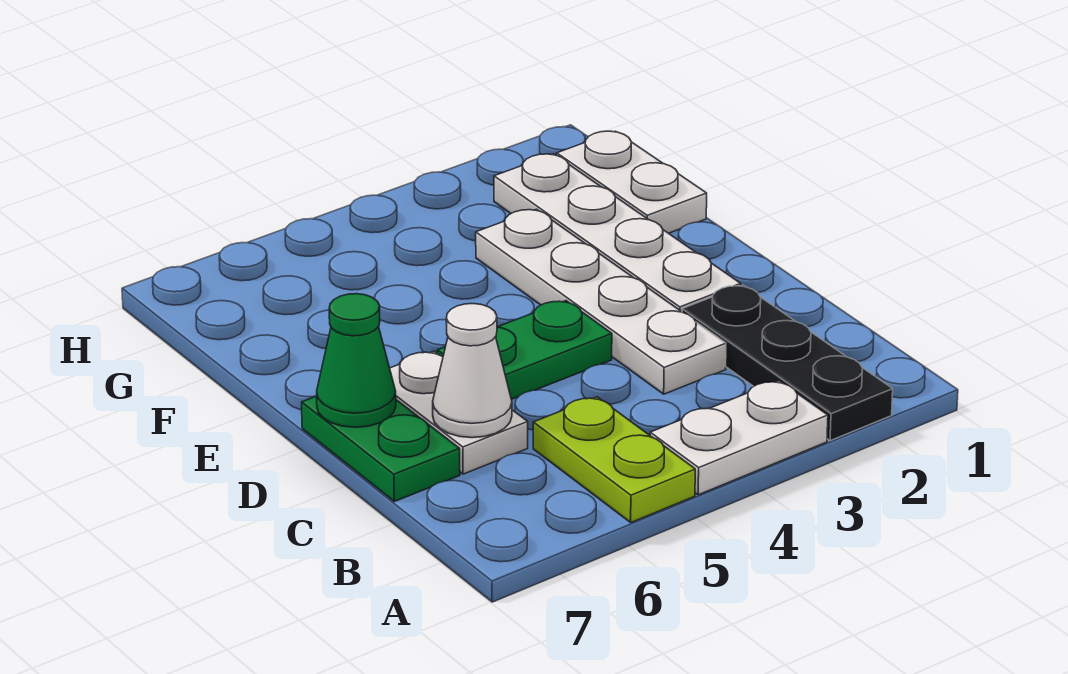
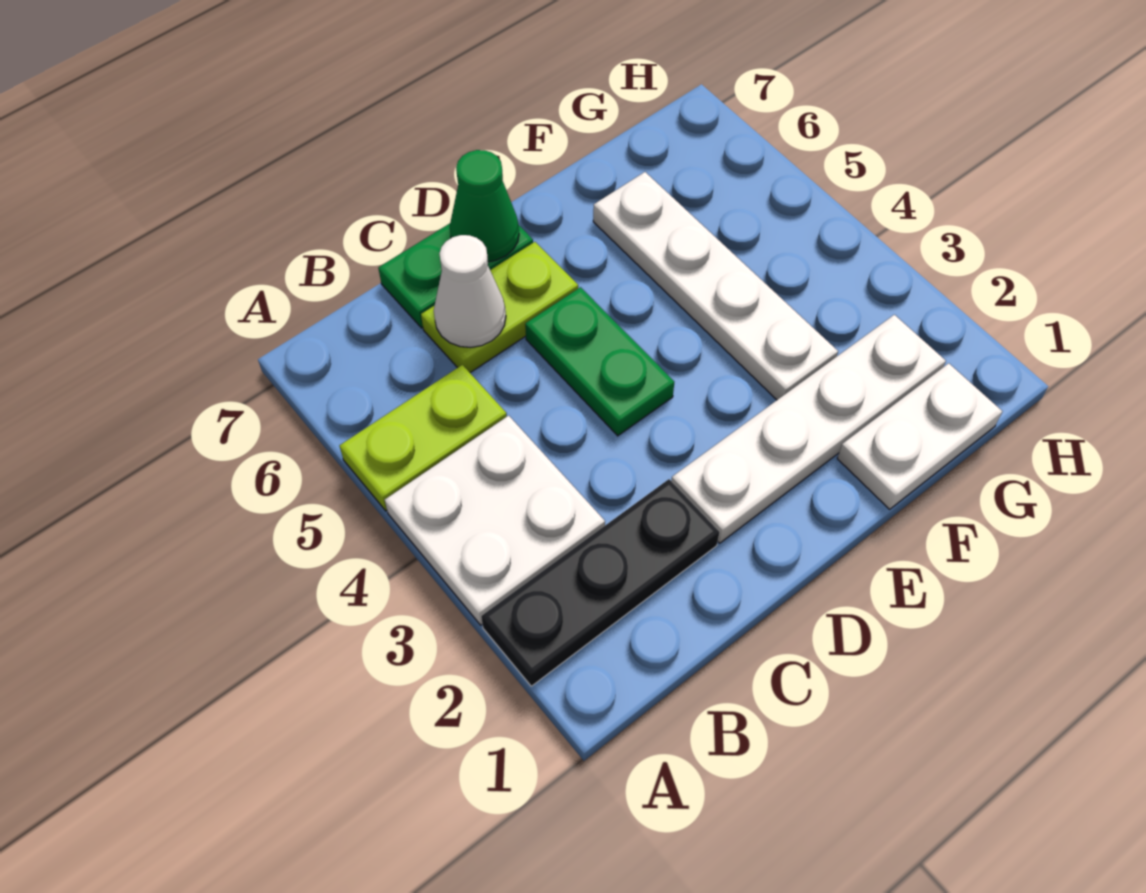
white 1x2 plate [650,381,828,495] -> white 2x2 plate [385,416,605,625]
white 1x4 plate [476,209,726,394] -> white 1x4 plate turned to [593,172,838,400]
white 1x2 plate [390,351,528,474] -> lime 1x2 plate [421,242,578,373]

